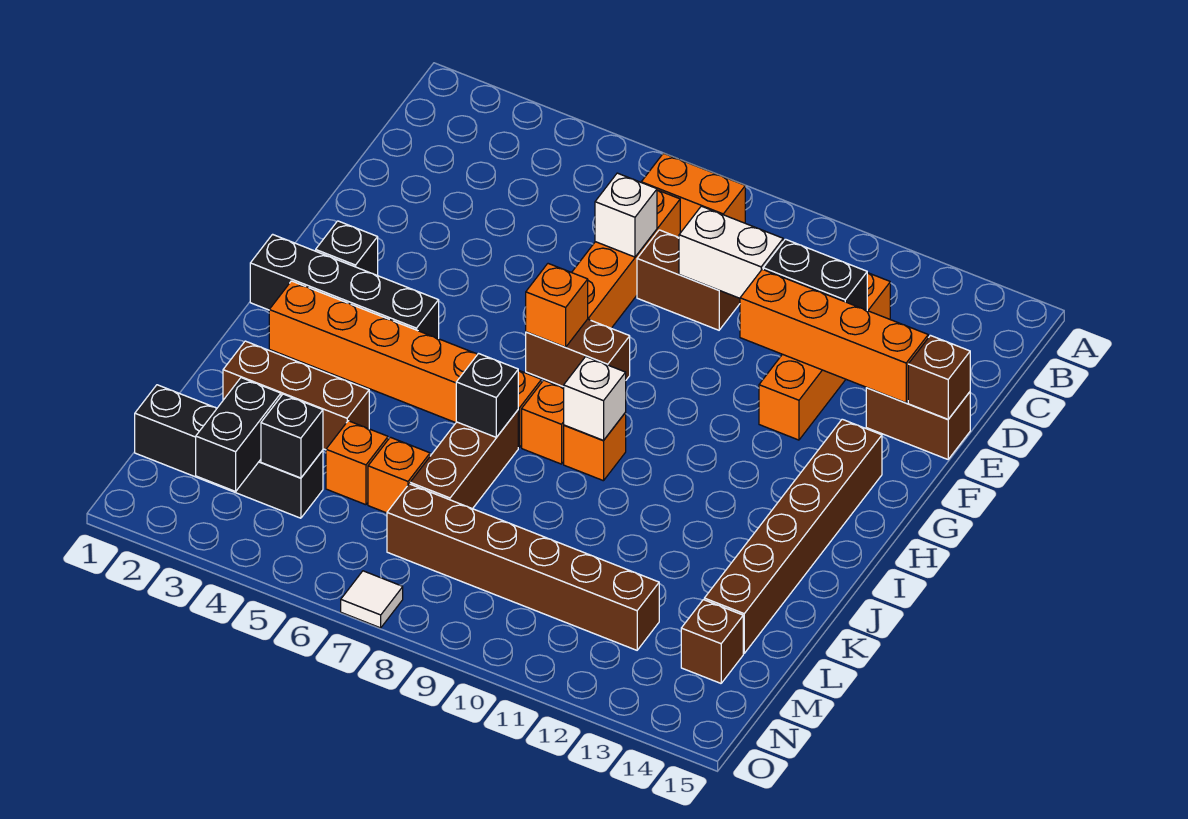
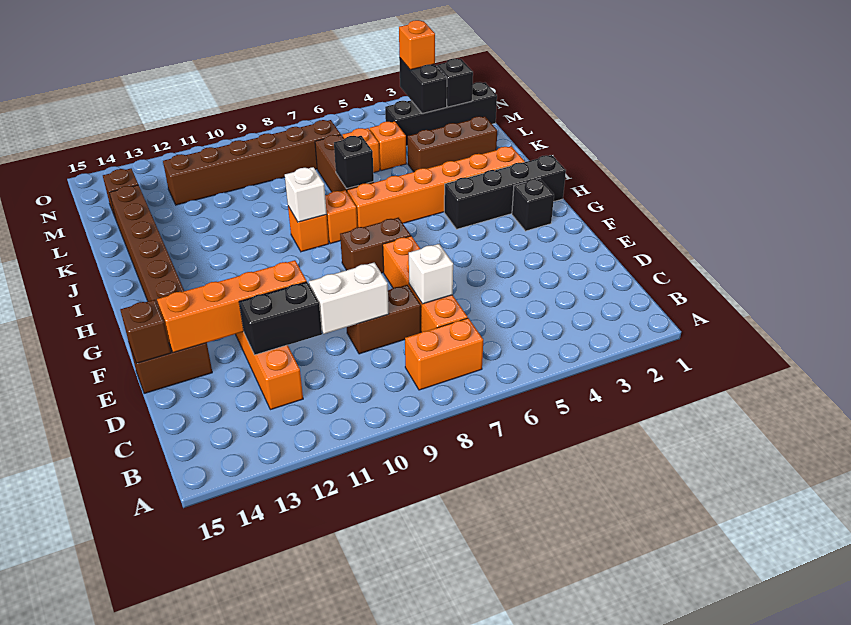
orange 1x1 brick [526,264,588,347] -> orange 1x1 brick moved to [399,20,435,70]
black 1x1 brick [261,394,323,478] -> black 1x1 brick moved to [437,59,473,107]
white 1x1 tile [341,571,403,628] -> none

